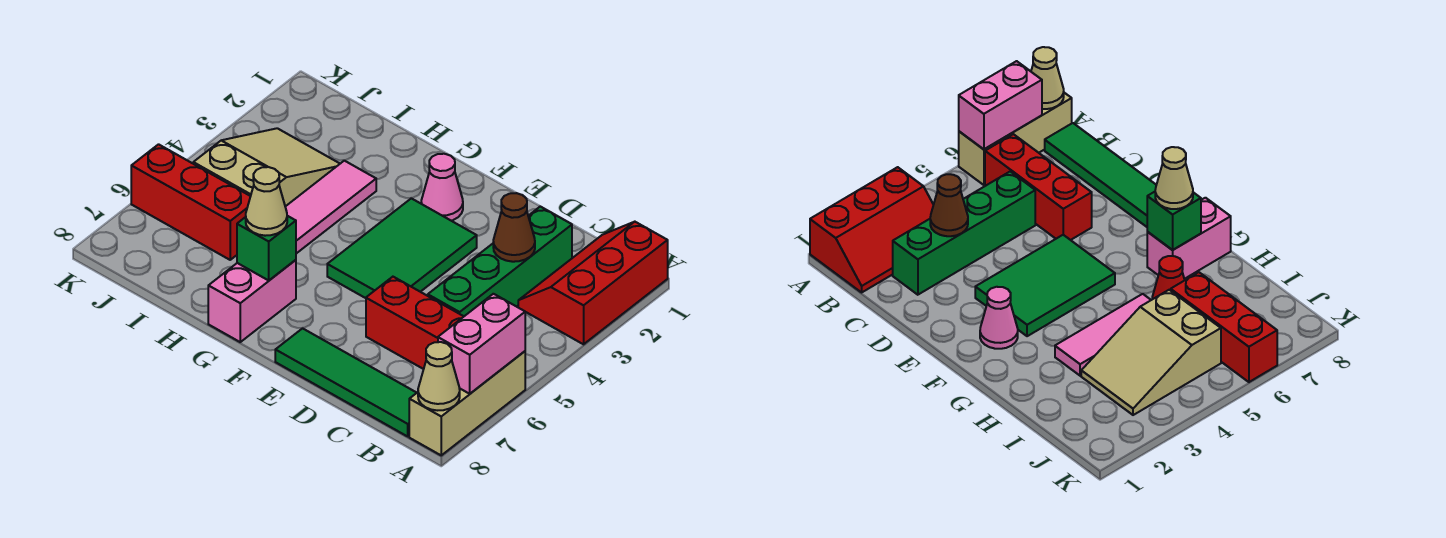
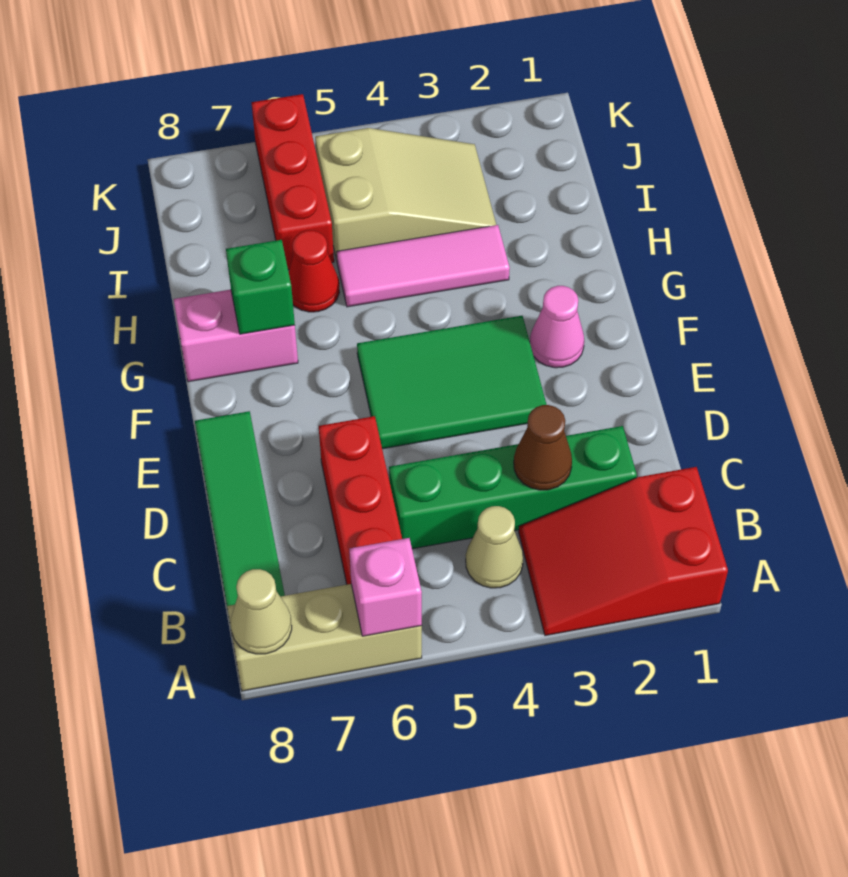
red 2x3 slope [518,222,668,344] -> red 2x3 slope turned to [519,467,728,636]
pink 1x2 brick [438,294,525,394] -> pink 1x1 brick [349,538,422,636]
tan 1x1 cone [246,167,287,236] -> tan 1x1 cone moved to [466,506,523,588]

